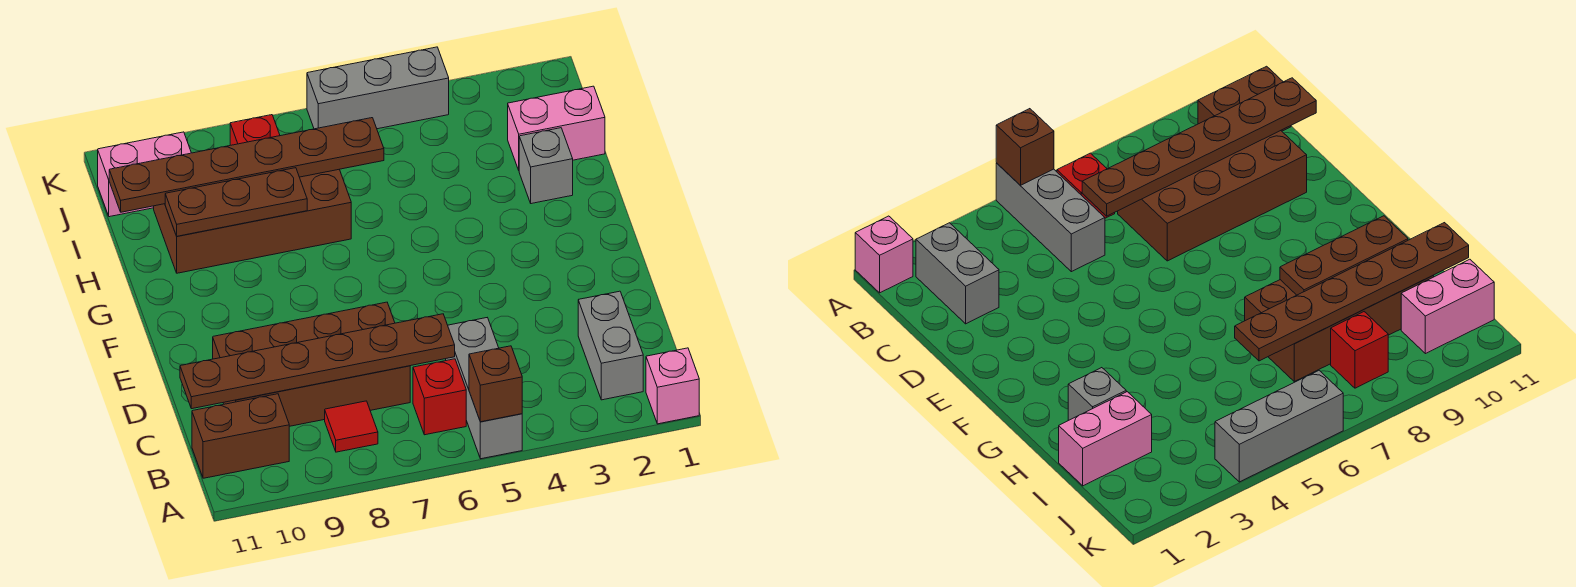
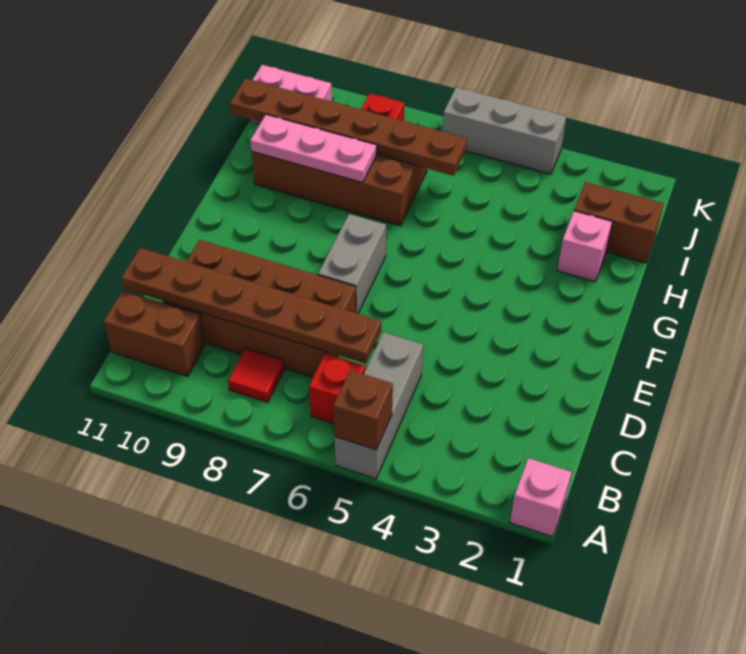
grey 1x2 brick [578,291,643,400] -> grey 1x2 brick moved to [318,214,386,314]
grey 1x1 brick [519,128,573,204] -> pink 1x1 brick [557,211,612,282]
brown 1x3 plate [165,168,307,236] -> pink 1x3 plate [250,115,377,182]
pink 1x2 brick [508,86,605,170] -> brown 1x2 brick [574,182,663,263]

